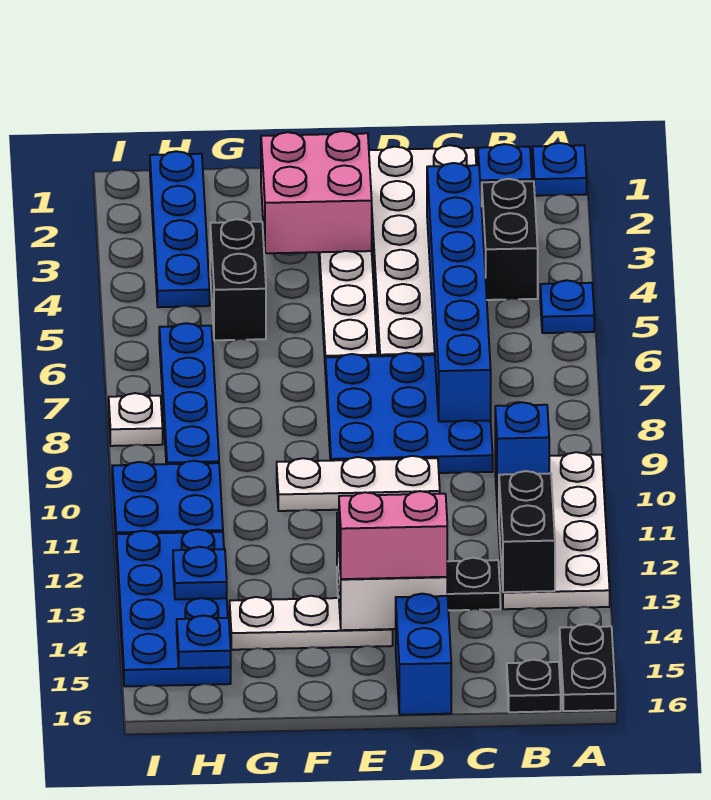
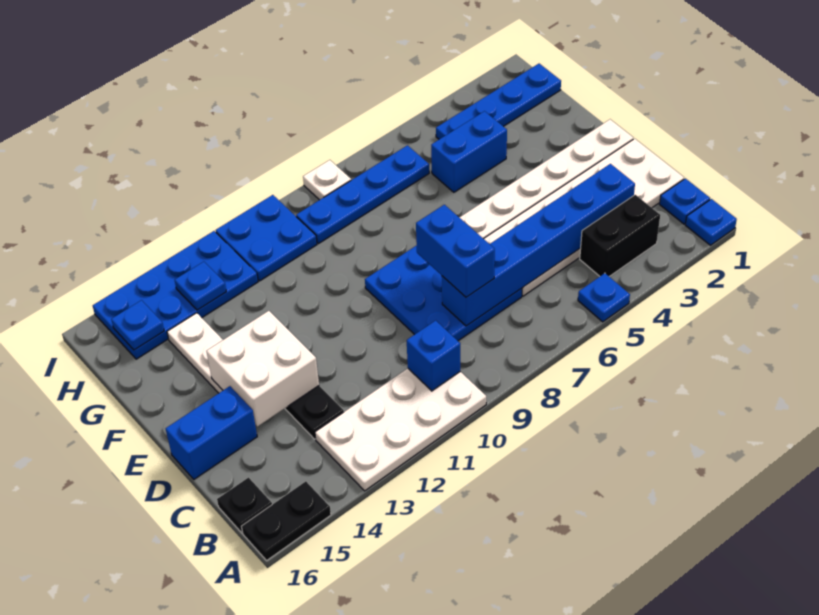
black 1x2 brick [499,471,555,592] -> none
none -> blue 1x2 brick [416,205,495,297]
white 1x3 plate [277,456,440,511] -> none
pink 1x2 brick [339,491,447,579] -> none
pink 2x2 brick [261,131,372,253] -> none
black 1x2 brick [210,219,266,340] -> blue 1x2 brick [431,111,507,192]

